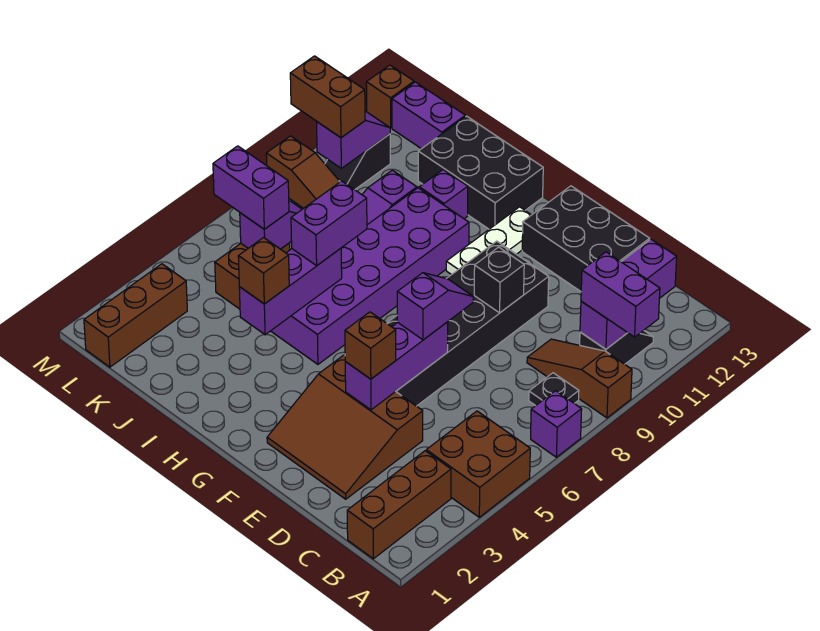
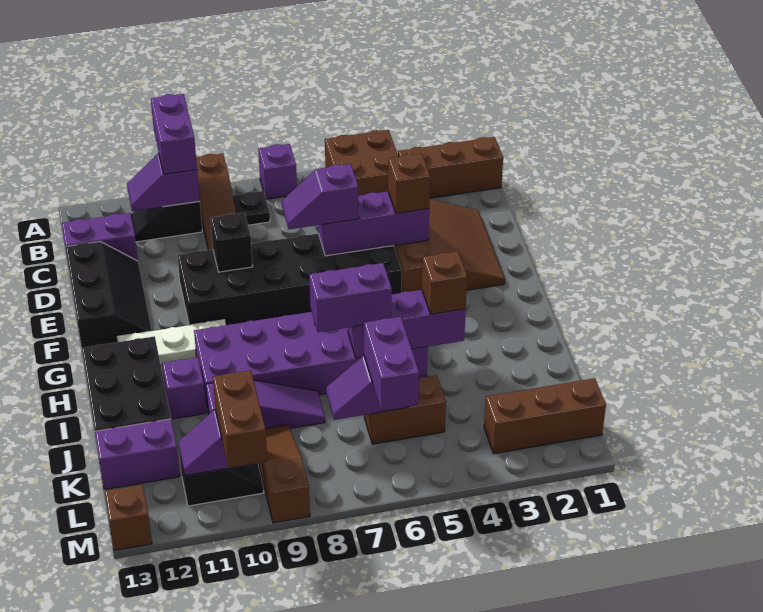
black 2x3 brick [522,186,650,291] -> black 2x3 slope [66,242,152,348]
purple 1x2 brick [392,82,465,149] -> purple 1x2 brick turned to [95,419,180,489]

